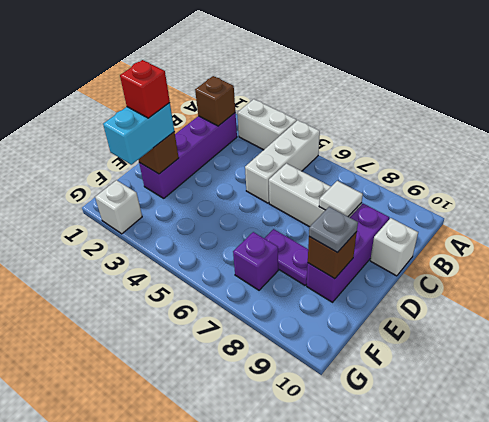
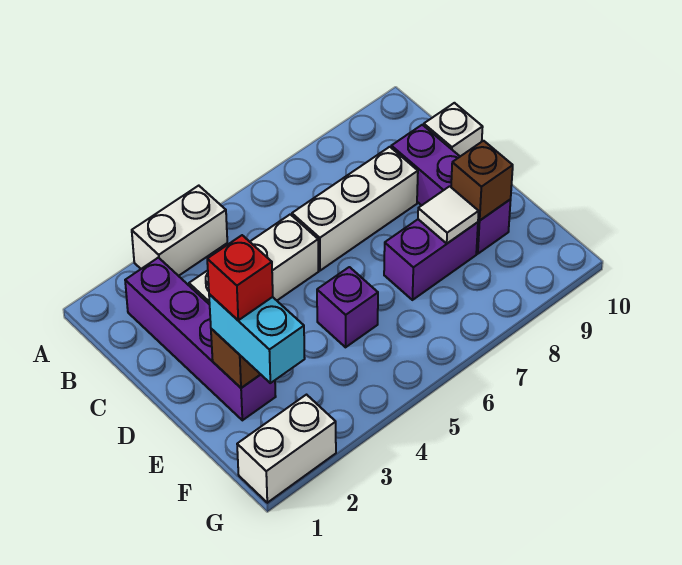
white 1x3 brick [245,120,320,203] -> white 1x3 brick turned to [189,214,319,305]
brown 1x1 brick [195,76,235,126] -> none
white 1x1 tile [319,181,363,216] -> white 1x1 tile moved to [418,186,479,243]
purple 1x2 plate [264,229,308,285] -> purple 1x2 brick [384,219,478,300]
grey 1x1 plate [309,207,358,253] -> none
purple 1x1 brick [233,232,278,290] -> purple 1x1 brick moved to [317,267,378,347]
white 1x1 brick [95,180,142,234] -> white 1x2 brick [237,395,336,503]

